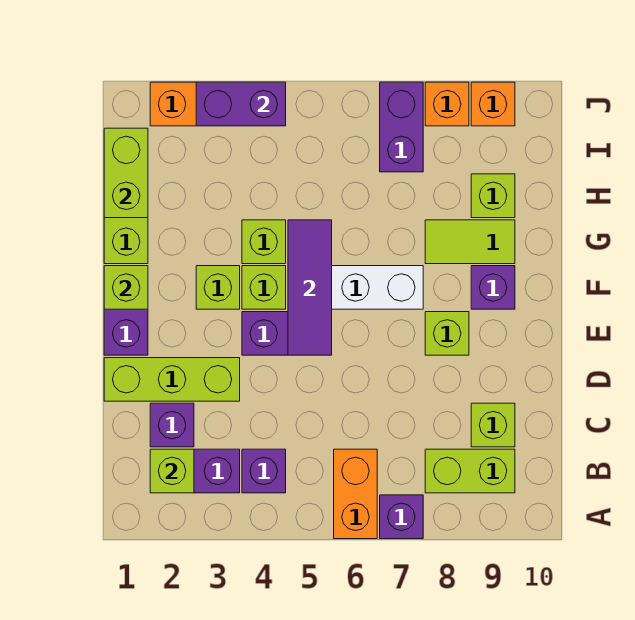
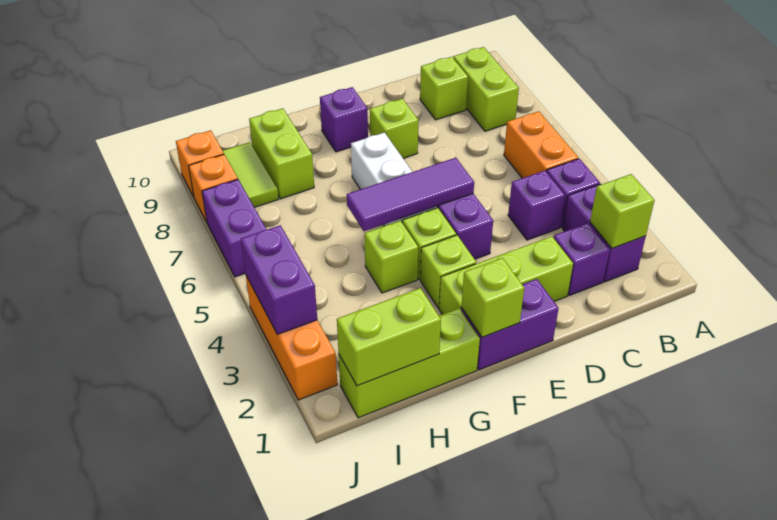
orange 1x2 brick [334,449,377,539] -> orange 1x2 brick turned to [504,111,578,178]
purple 1x1 brick [380,495,423,539] -> purple 1x1 brick moved to [508,171,565,240]
lime 1x3 brick [104,358,240,401] -> lime 1x3 brick turned to [439,236,573,314]
lime 1x2 tile [425,220,515,264] -> lime 1x2 tile moved to [223,142,279,207]
lime 1x1 brick [471,174,515,218] -> lime 1x2 brick [249,108,314,199]
purple 1x2 brick [380,82,423,172] -> purple 1x2 brick turned to [202,179,267,277]

